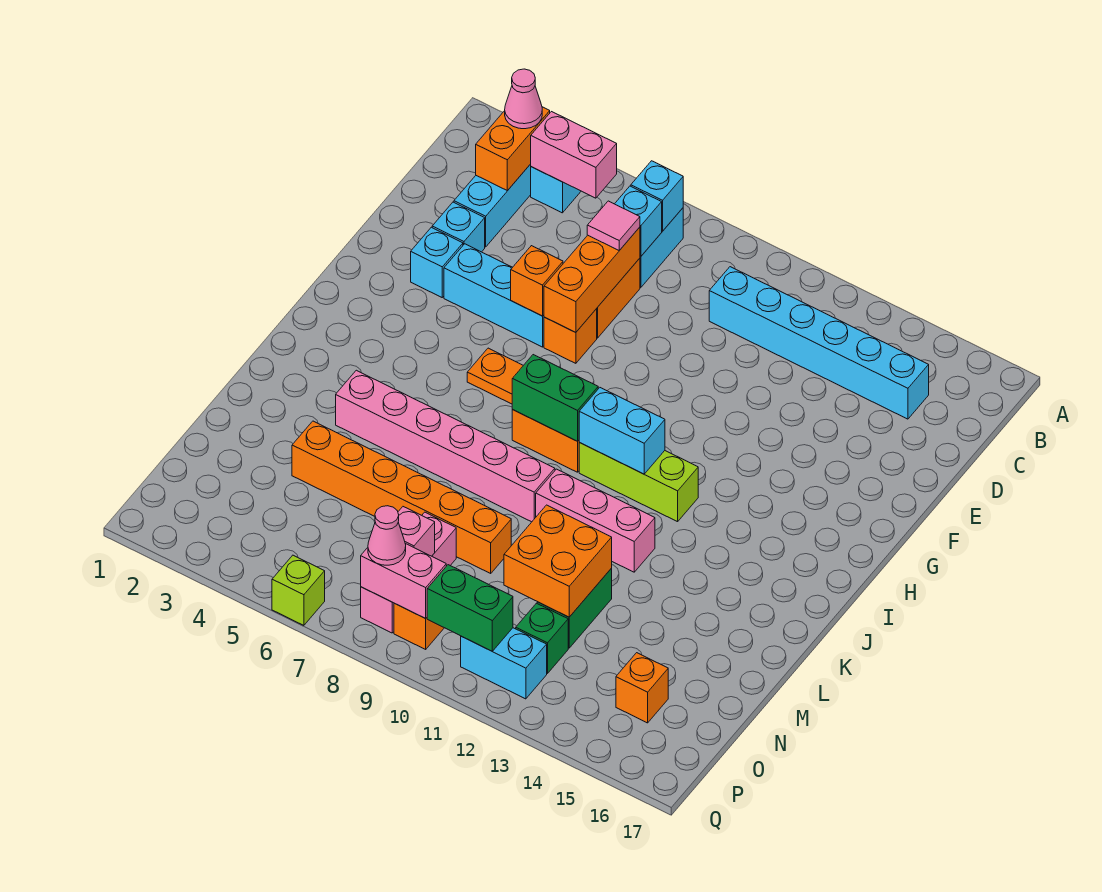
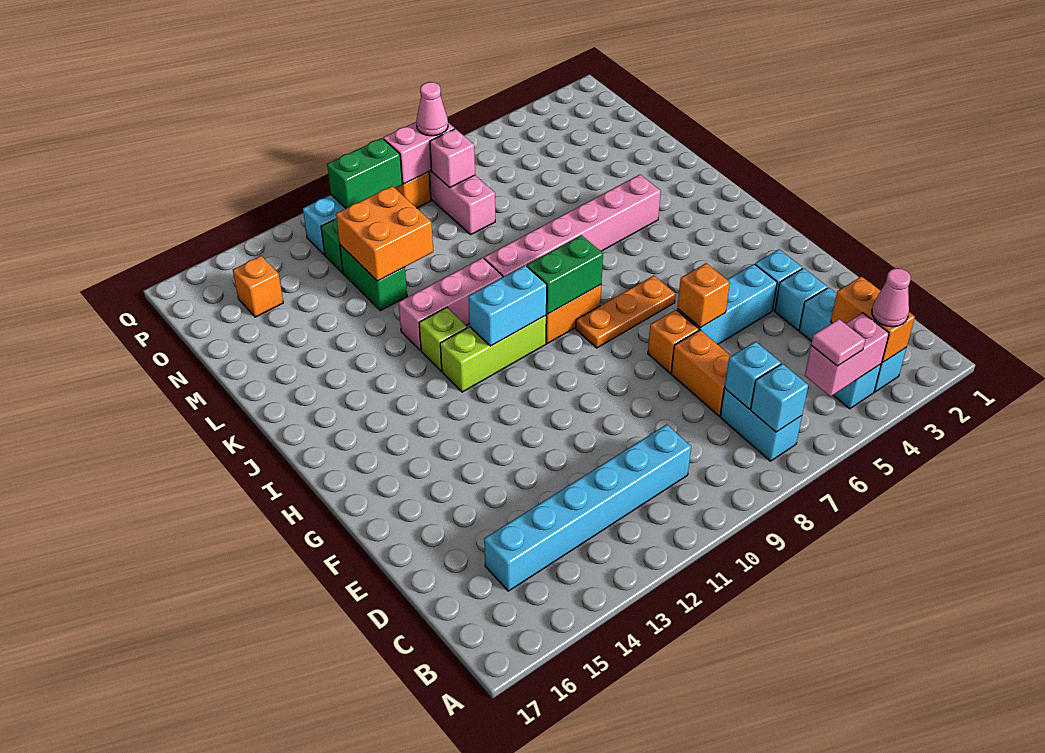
orange 1x3 brick [544,227,640,333] -> none
pink 1x1 tile [587,201,640,250] -> pink 1x1 tile moved to [811,319,865,366]
orange 1x6 brick [292,421,511,573] -> none
lime 1x1 brick [272,555,325,625] -> lime 1x1 brick moved to [419,307,467,371]

